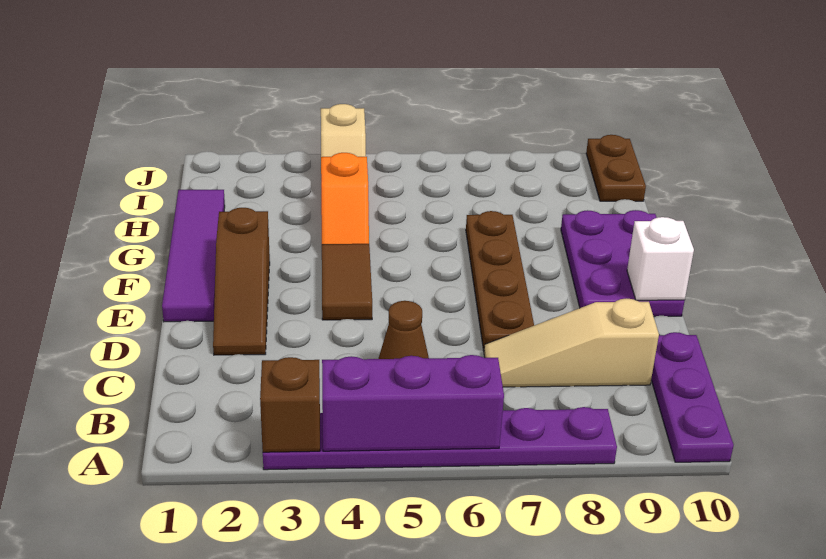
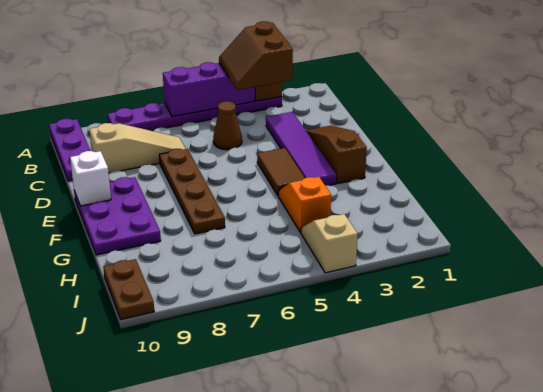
none -> brown 2x2 slope [219,21,293,90]
purple 1x4 tile [162,190,225,322] -> purple 1x4 tile moved to [266,112,336,186]

